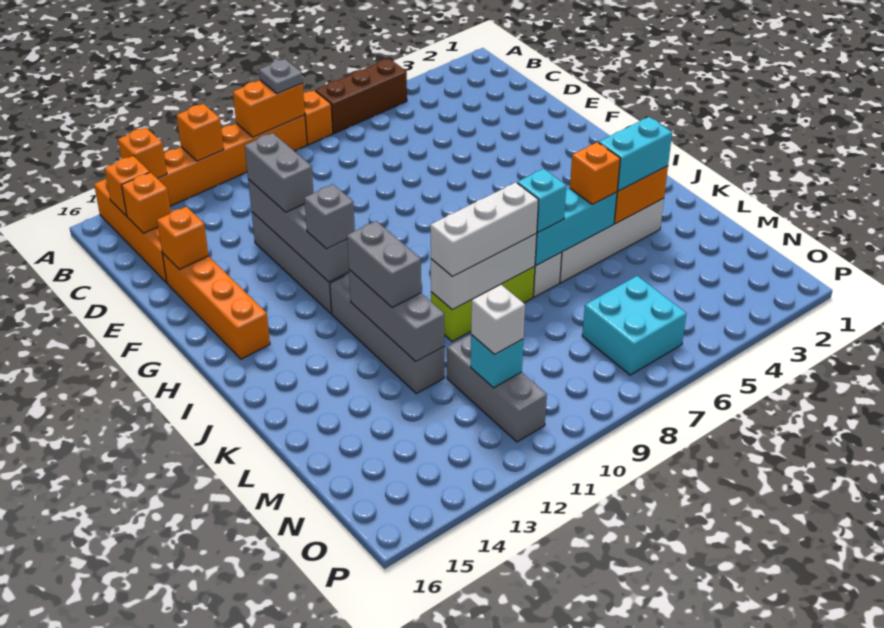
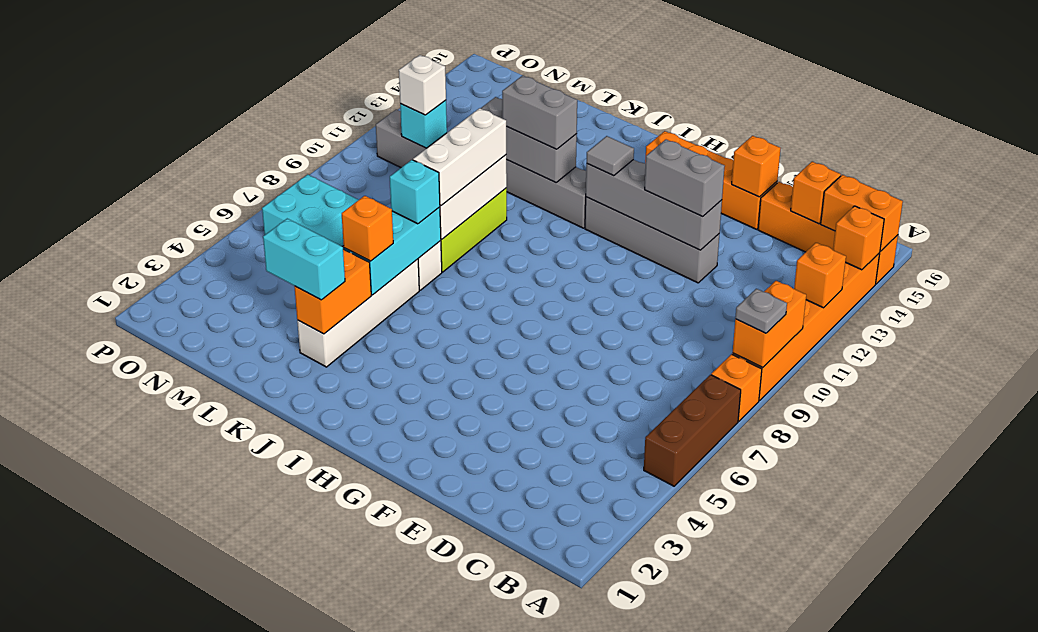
orange 1x1 brick [104,156,150,216] -> orange 1x2 brick [821,175,903,251]
grey 1x1 brick [304,184,355,249] -> grey 1x1 tile [587,136,634,176]
cyan 1x2 brick [599,117,672,191] -> cyan 1x2 brick turned to [263,219,345,300]

